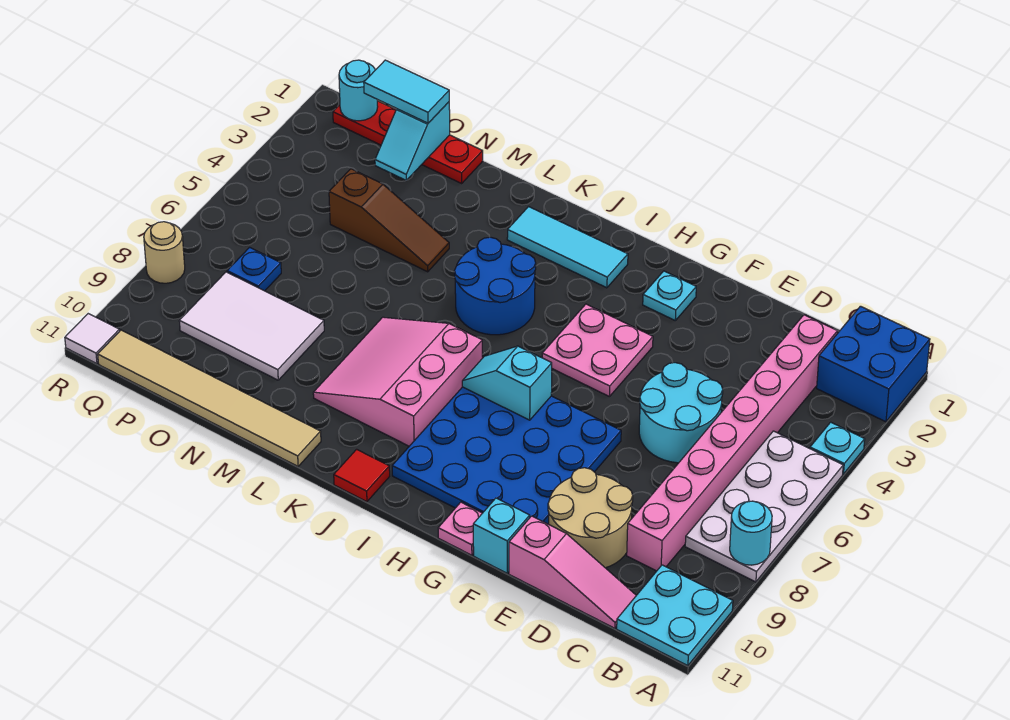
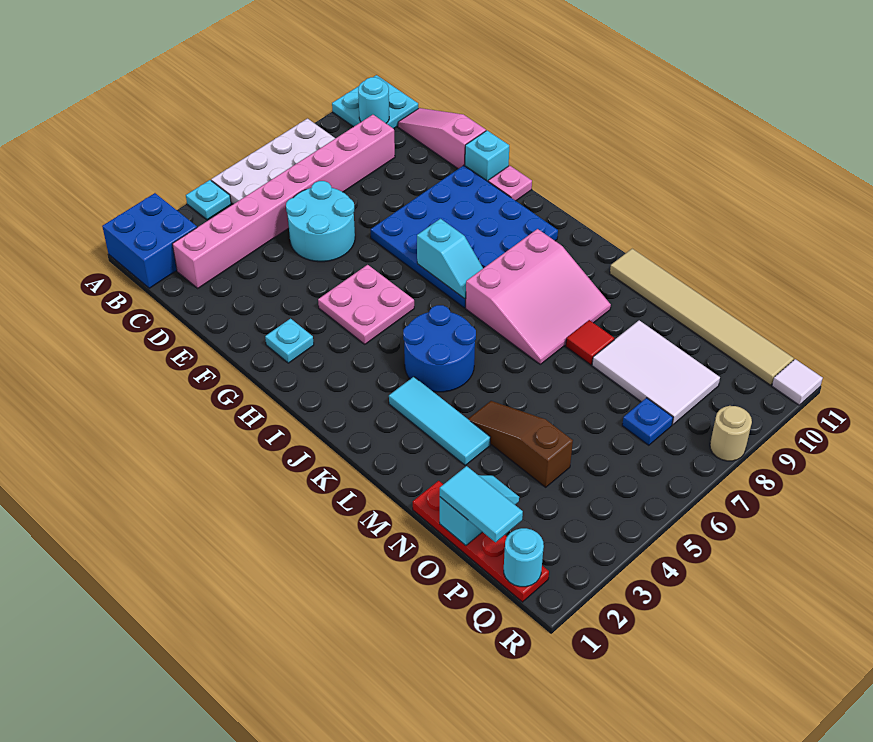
cyan 1x1 round brick [730,501,772,565] -> cyan 1x1 round brick moved to [358,77,389,123]
tan 2x2 round brick [548,468,633,568] -> none
cyan 1x3 tile [507,207,628,288] -> cyan 1x3 tile moved to [389,377,490,465]
red 1x1 tile [334,449,390,502] -> red 1x1 tile moved to [566,320,614,365]

